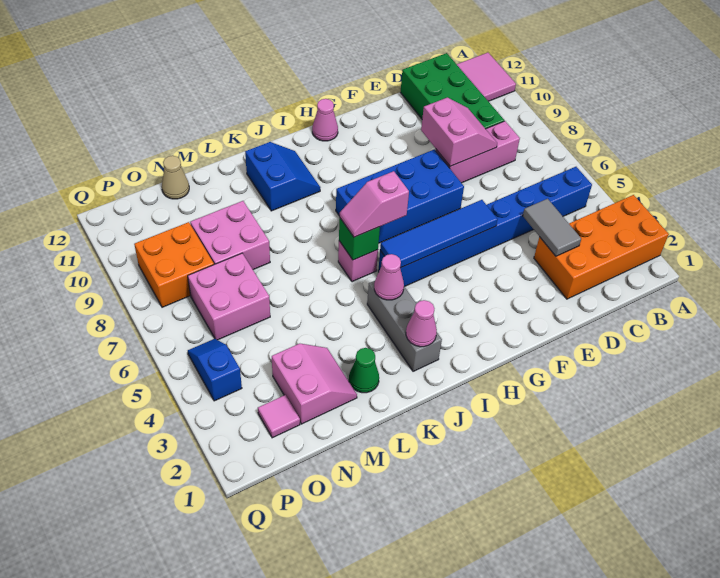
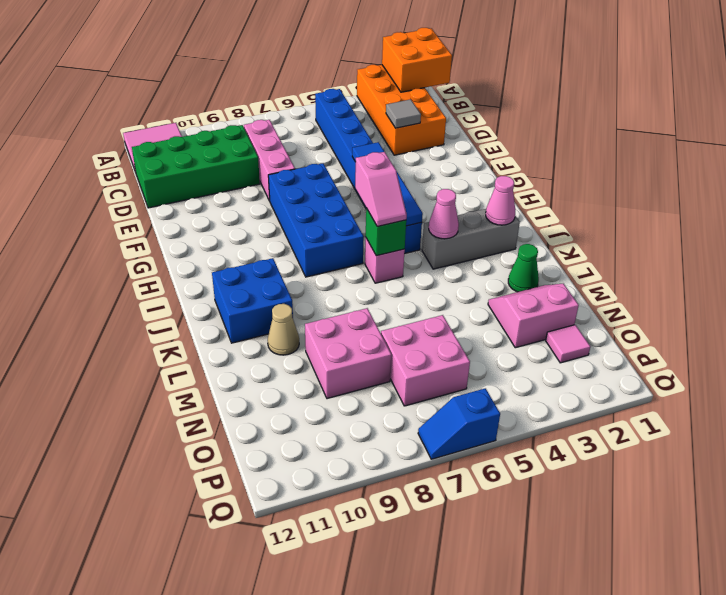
grey 1x2 tile [523,199,581,256] -> grey 1x1 tile [386,99,421,128]
pink 2x2 slope [421,98,497,166] -> none
pink 1x1 cone [312,99,338,141] -> none
blue 2x2 slope [245,142,320,211] -> blue 2x2 brick [212,258,293,343]
tan 1x1 cone [162,156,189,199] -> tan 1x1 cone moved to [268,304,299,355]
orange 2x2 brick [134,222,214,307] -> orange 2x2 brick moved to [382,28,452,92]
blue 1x2 slope [188,339,242,401] -> blue 1x2 slope moved to [418,388,500,459]

